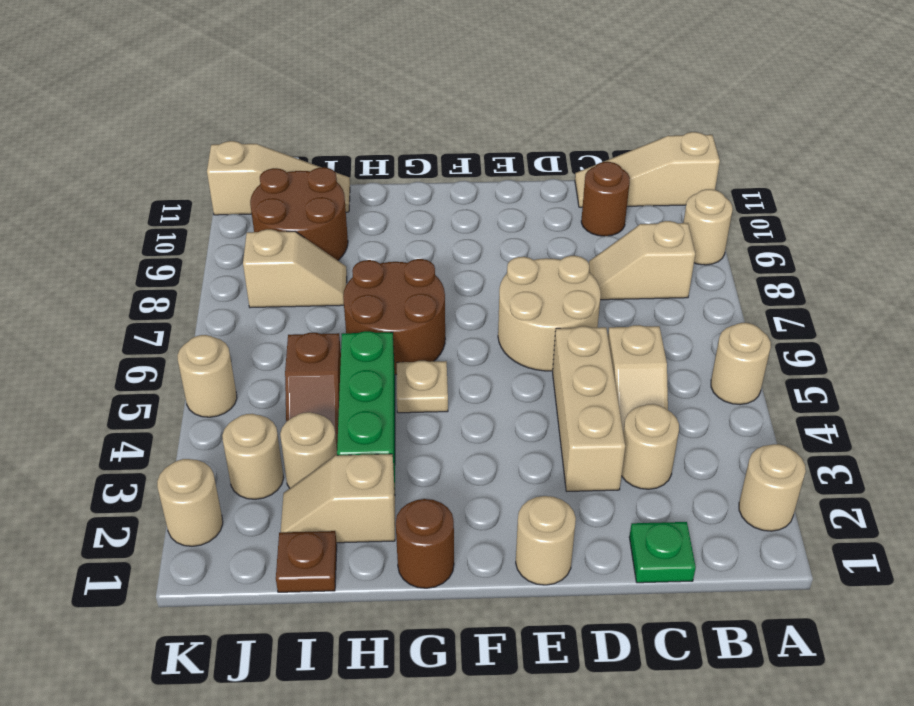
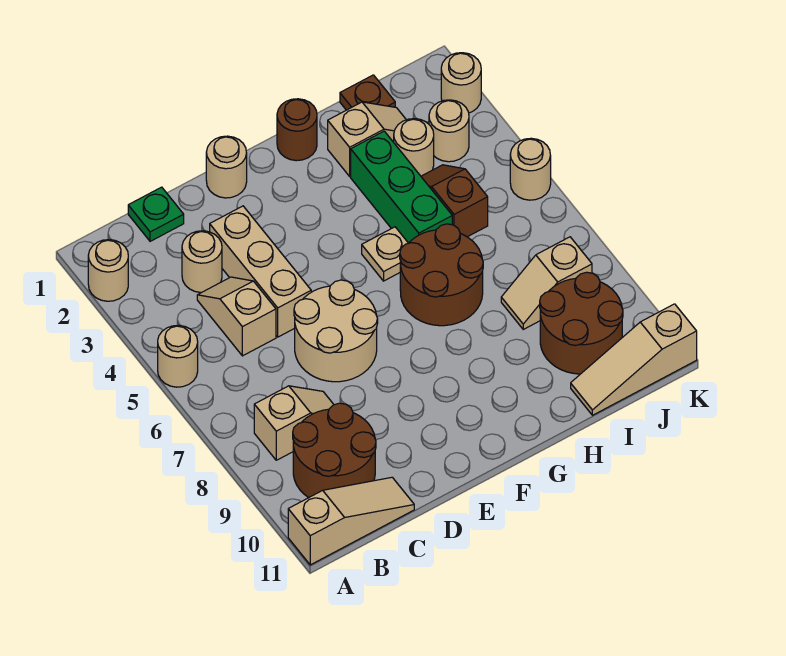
tan 1x1 round brick [683,189,733,265] -> none
brown 1x1 round brick [581,162,630,236] -> brown 2x2 round brick [293,403,376,498]

